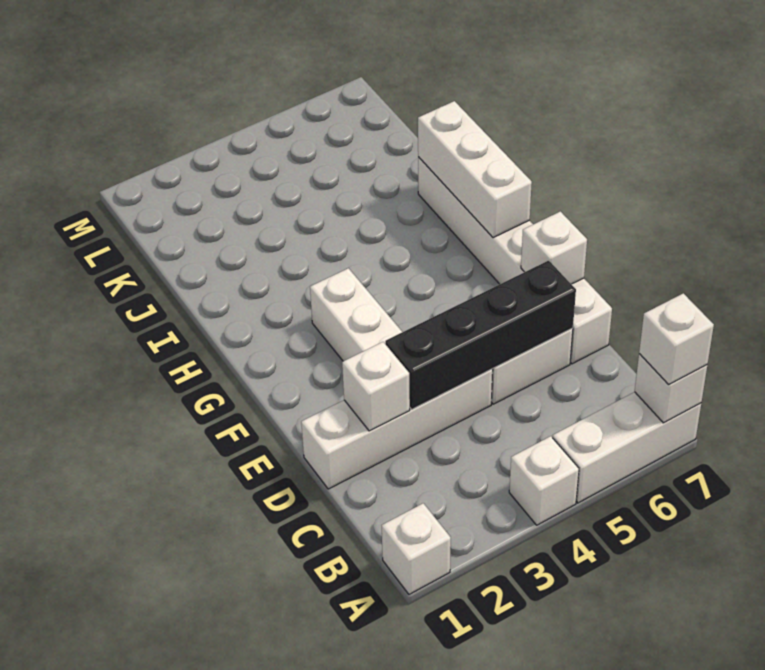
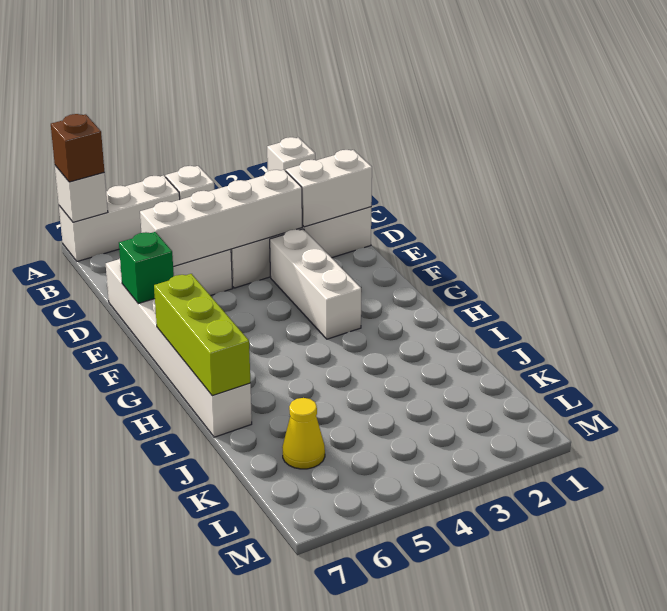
white 1x1 brick [639,293,714,385] -> brown 1x1 brick [51,114,104,182]
white 1x1 brick [342,342,410,431] -> white 1x2 brick [286,150,372,227]
black 1x4 brick [385,260,576,409] -> white 1x4 brick [140,170,302,267]
white 1x1 brick [521,211,587,284] -> green 1x1 brick [119,232,174,304]
white 1x3 brick [418,101,532,238] -> lime 1x3 brick [154,274,250,396]
none -> yellow 1x1 cone [282,398,325,469]

